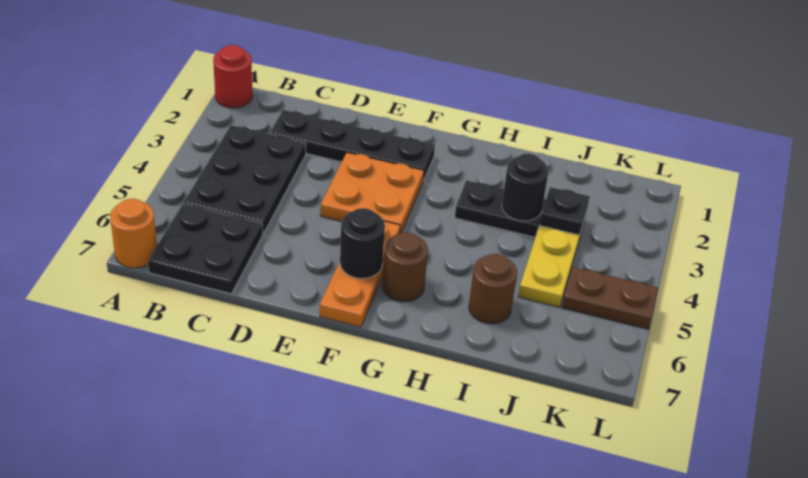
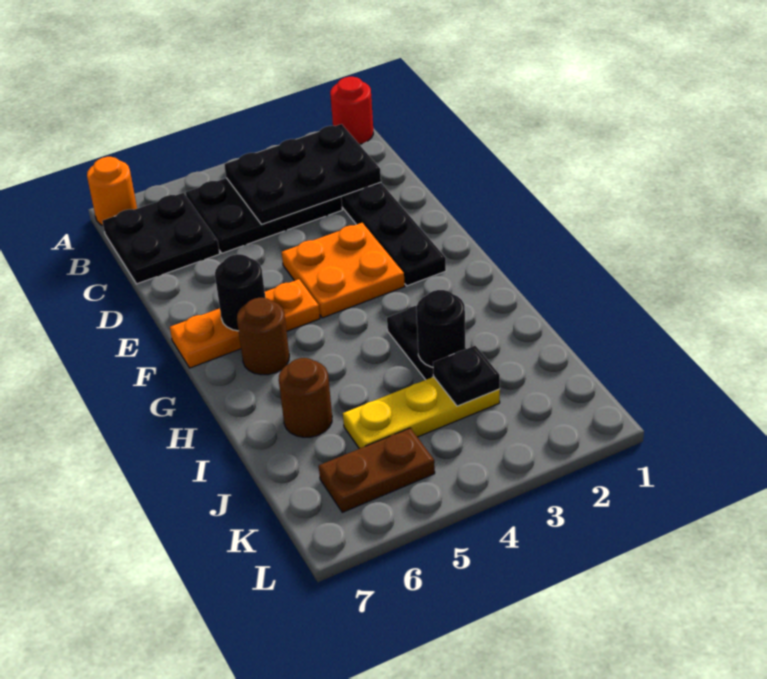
none -> black 2x3 plate [224,124,381,224]
brown 1x2 plate [562,267,658,329] -> brown 1x2 plate turned to [319,428,435,512]

